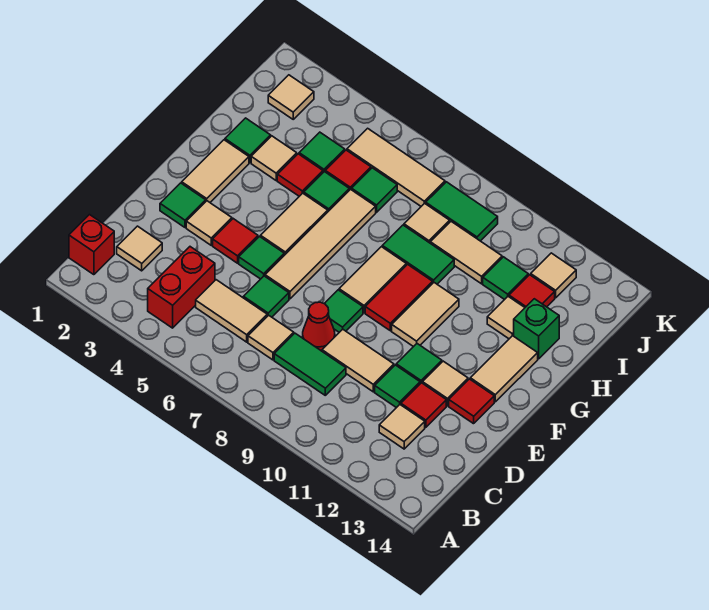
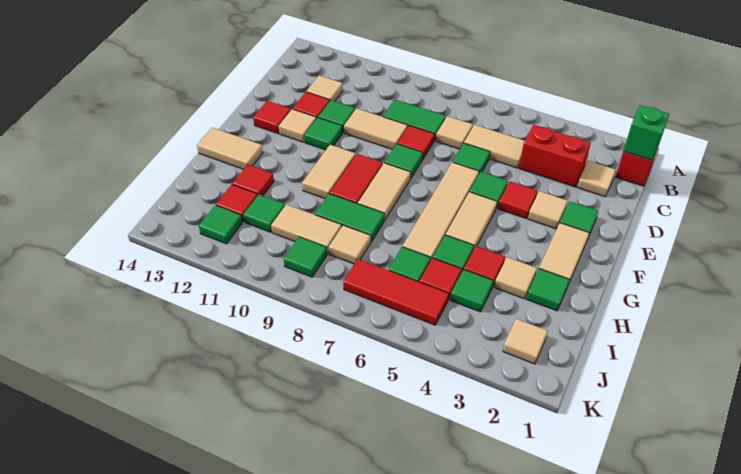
red 1x2 brick [148,247,215,328] -> red 1x2 brick turned to [519,125,591,187]
red 1x1 cone [303,302,335,351] -> red 1x1 tile [397,125,435,160]
tan 1x2 tile [470,336,538,402] -> tan 1x2 tile turned to [197,128,263,169]
tan 1x1 tile [487,297,525,339] -> red 1x1 tile [233,165,274,196]
green 1x1 brick [514,299,559,359] -> green 1x1 brick moved to [624,105,669,160]
tan 1x3 tile [347,128,445,206] -> red 1x3 tile [343,259,449,325]
green 1x2 tile [426,182,498,241] -> green 1x1 tile [284,237,327,277]
tan 1x1 tile [531,253,576,298] -> green 1x1 tile [199,205,242,244]

